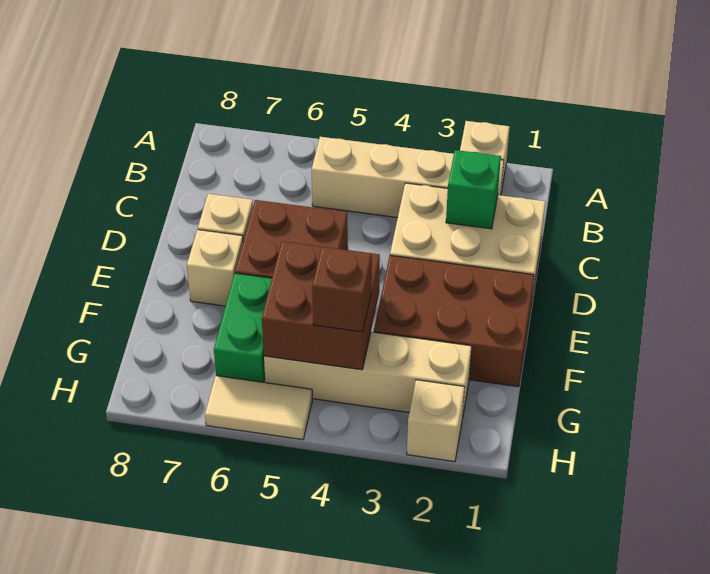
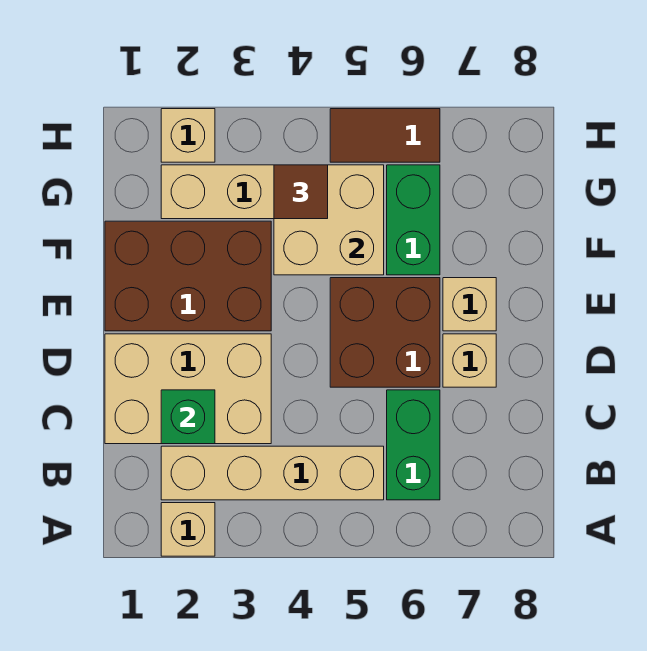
none -> green 1x2 brick [387,390,440,500]
brown 2x2 brick [262,241,380,370] -> tan 2x2 brick [274,165,384,275]
brown 1x1 brick [312,247,372,332] -> brown 1x1 tile [274,165,328,219]
tan 1x2 tile [205,376,312,440] -> brown 1x2 tile [330,109,440,162]

